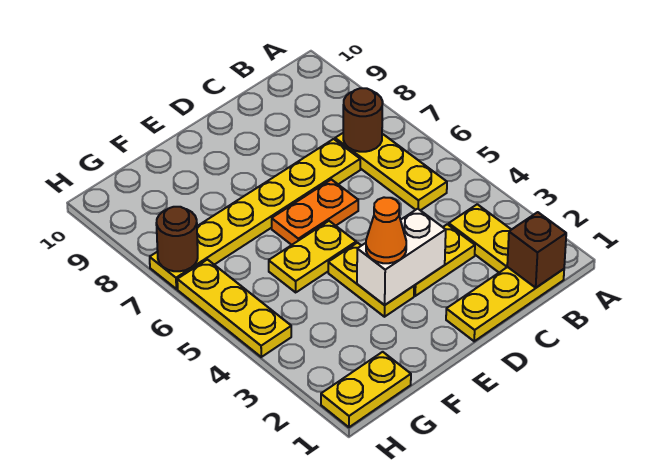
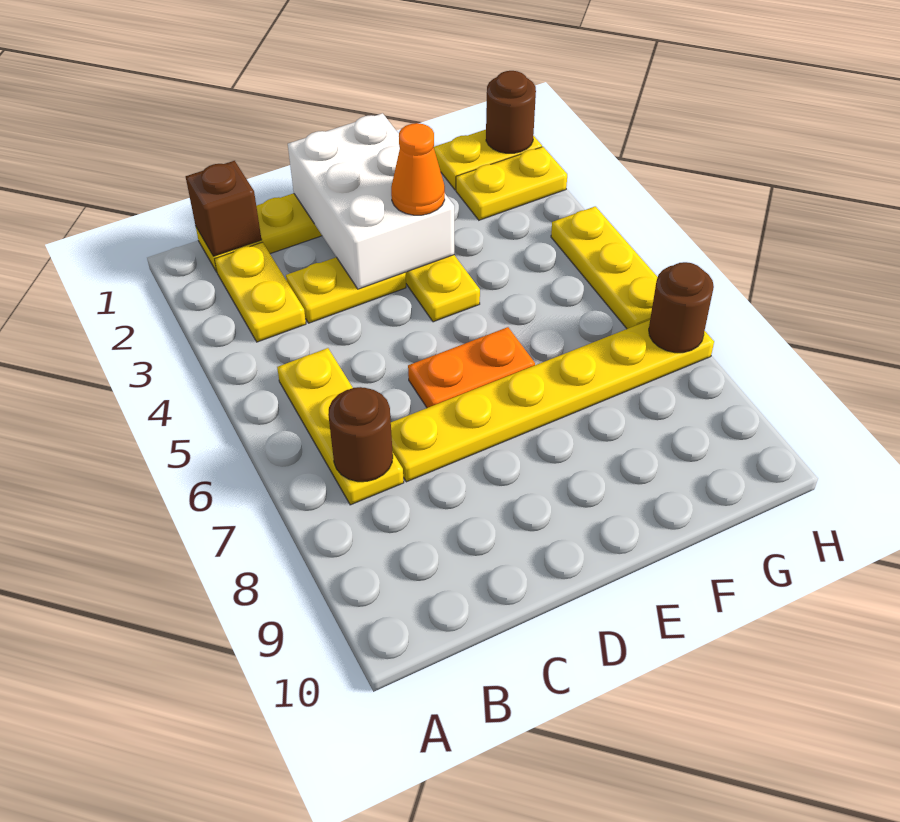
white 1x2 brick [357,209,446,305] -> white 2x3 brick [288,113,454,289]
yellow 1x2 plate [269,221,356,292] -> yellow 1x2 plate moved to [456,147,567,220]
none -> brown 1x1 round brick [486,71,536,153]

